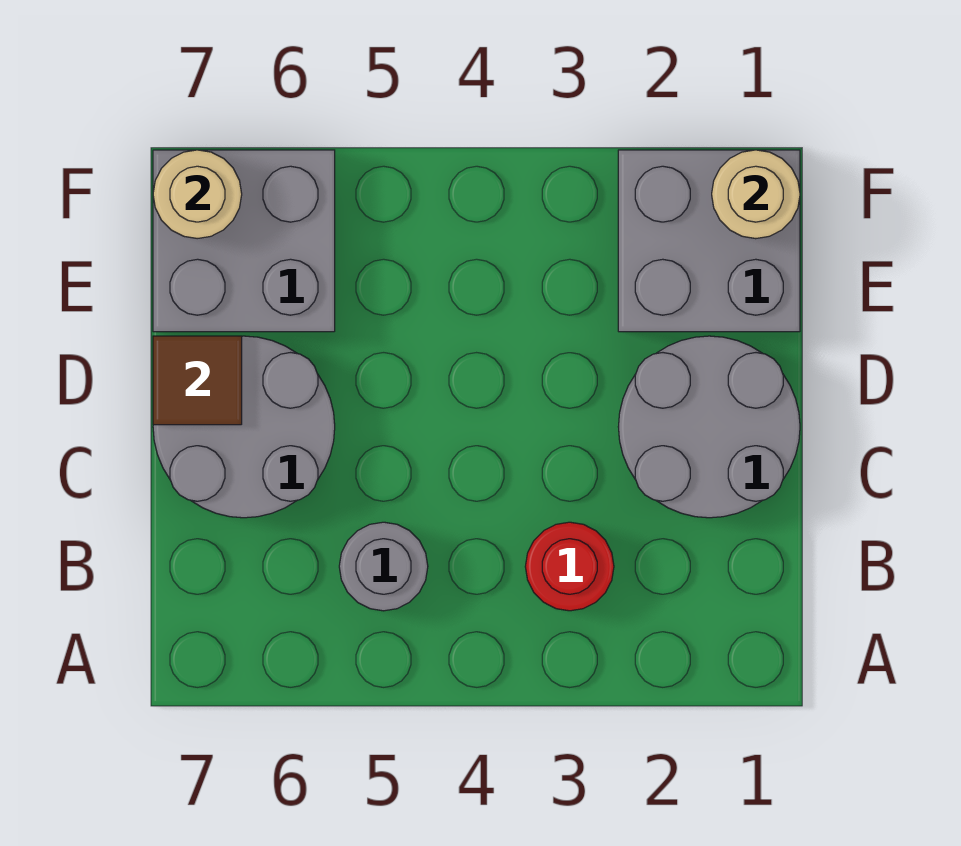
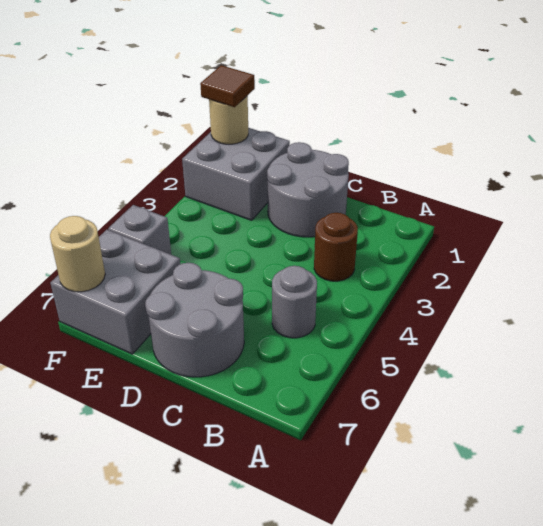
red 1x1 round brick [525,522,614,611] -> brown 1x1 round brick [314,213,358,281]
brown 1x1 tile [153,336,242,425] -> brown 1x1 tile moved to [200,65,255,107]
none -> grey 1x1 brick [108,205,171,254]

